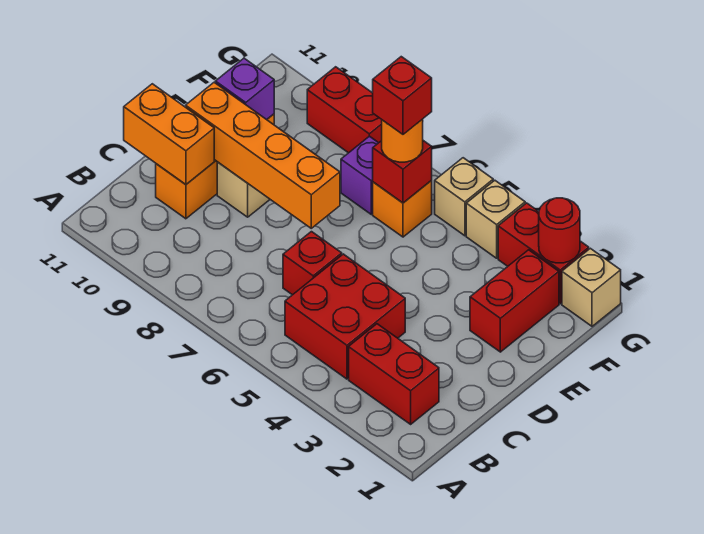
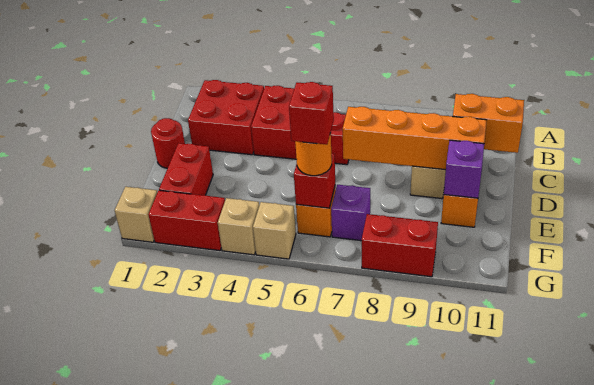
red 1x2 brick [349,324,439,424] -> red 2x2 brick [188,80,264,155]
red 1x1 round brick [539,198,580,263] -> red 1x1 round brick moved to [151,118,185,168]

